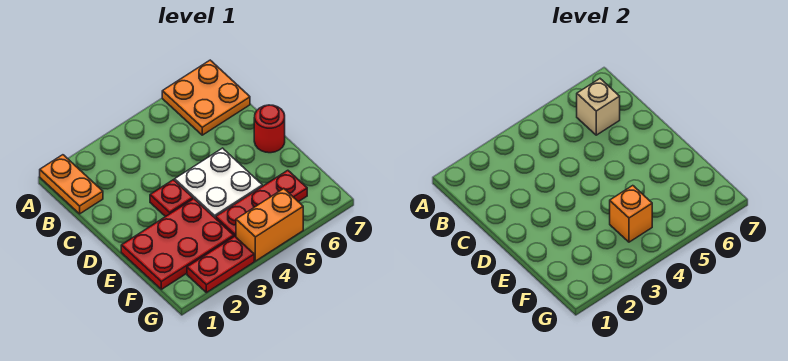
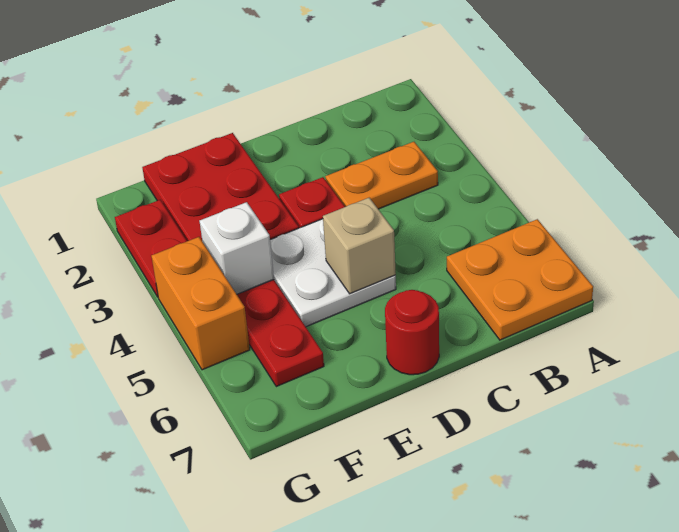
orange 1x2 plate [40,155,103,214] -> orange 1x2 plate moved to [325,142,438,209]
tan 1x1 brick [577,79,620,135] -> tan 1x1 brick moved to [323,198,396,294]
orange 1x1 brick [610,186,652,242] -> white 1x1 brick [200,202,274,294]

